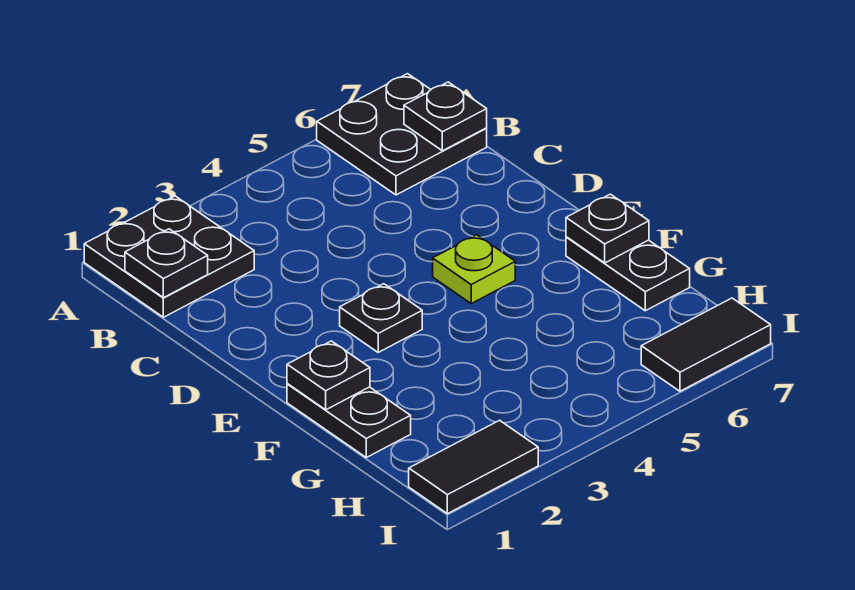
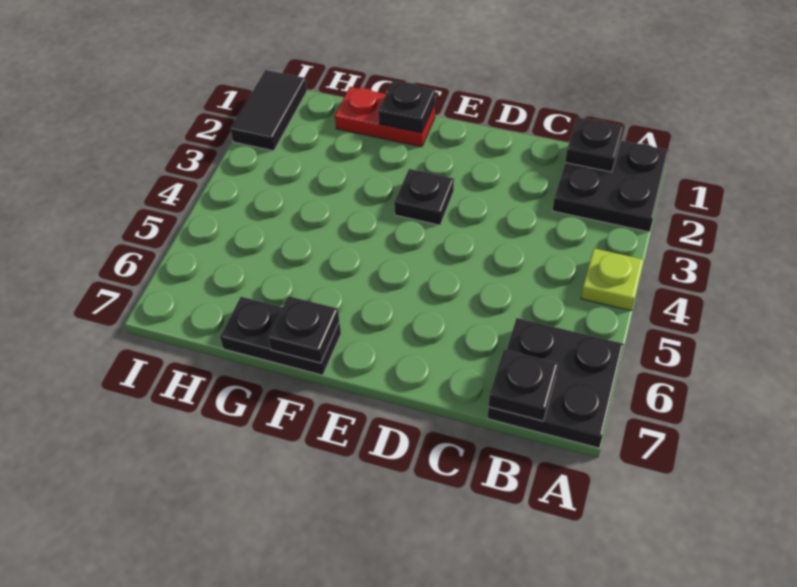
lime 1x1 plate [433,235,515,303] -> lime 1x1 plate moved to [581,248,644,311]
black 1x2 plate [287,384,411,457] -> red 1x2 plate [335,87,435,147]
black 1x2 tile [641,298,771,391] -> none

